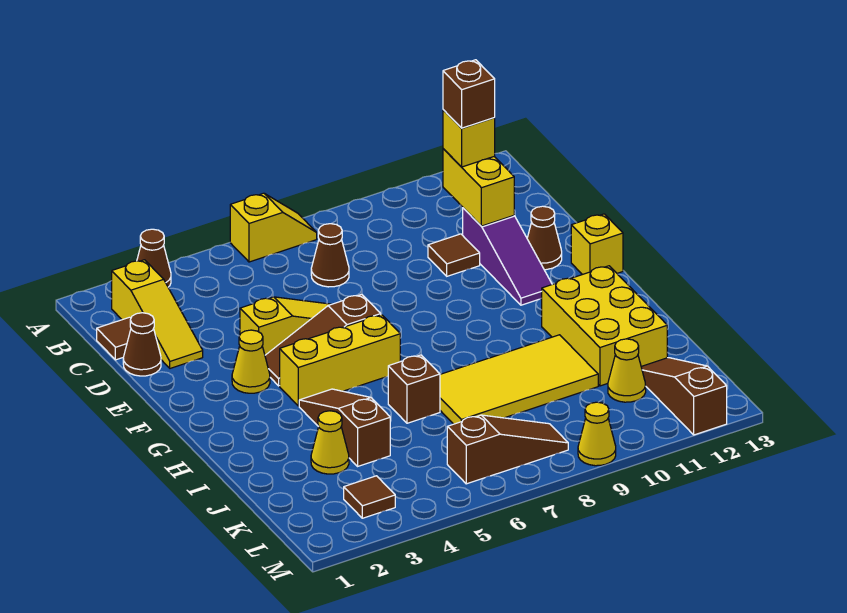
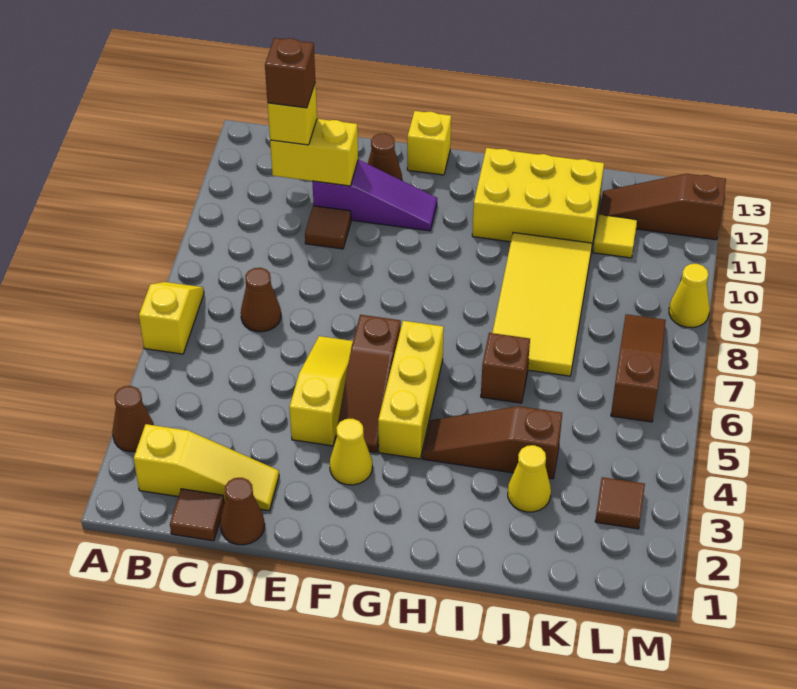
yellow 1x1 cone [608,339,646,402] -> yellow 1x1 tile [593,215,637,258]

